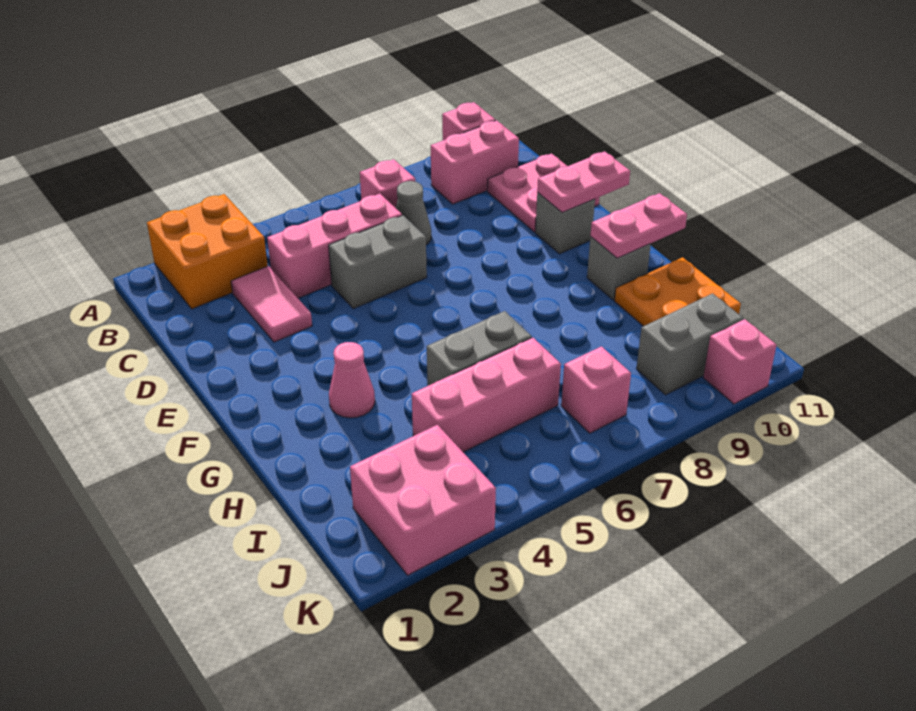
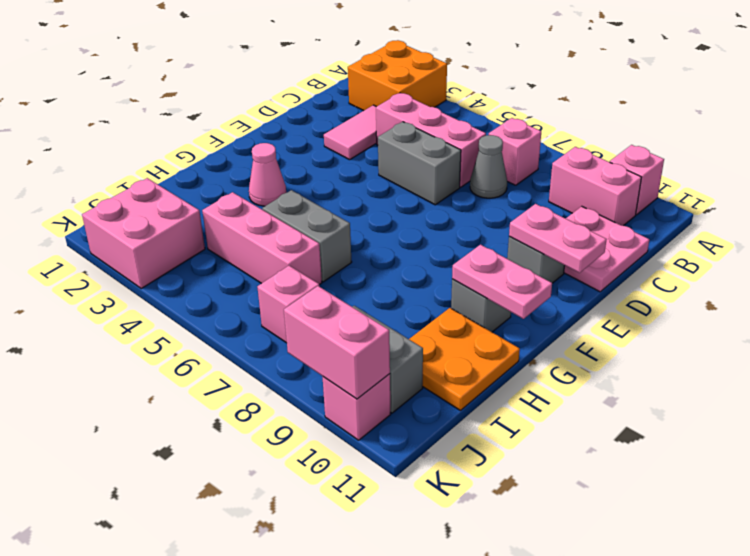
none -> pink 1x2 brick [284,286,390,399]

